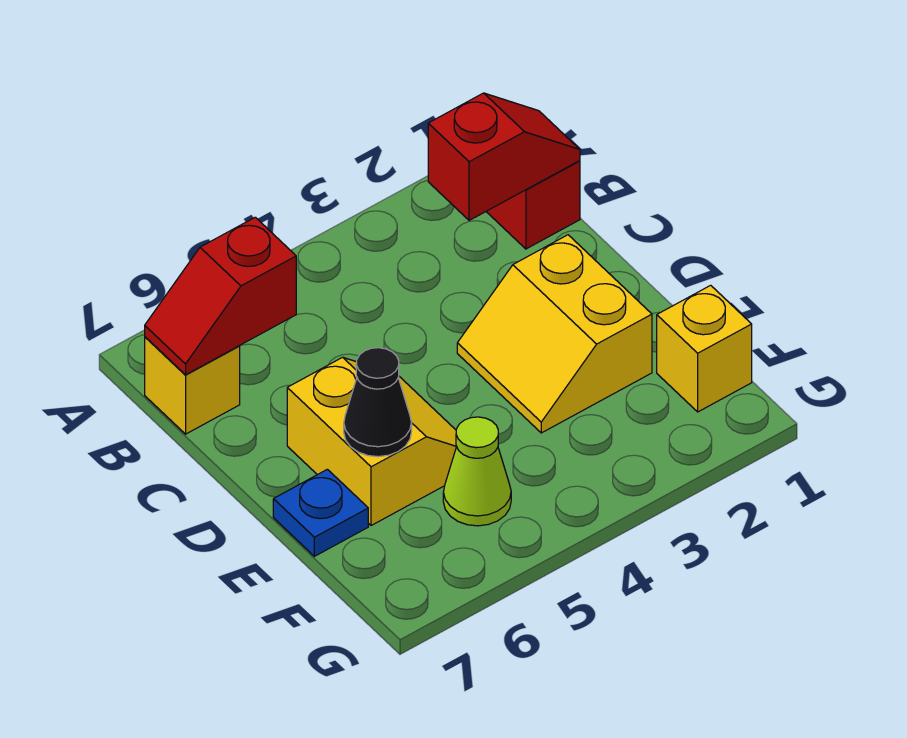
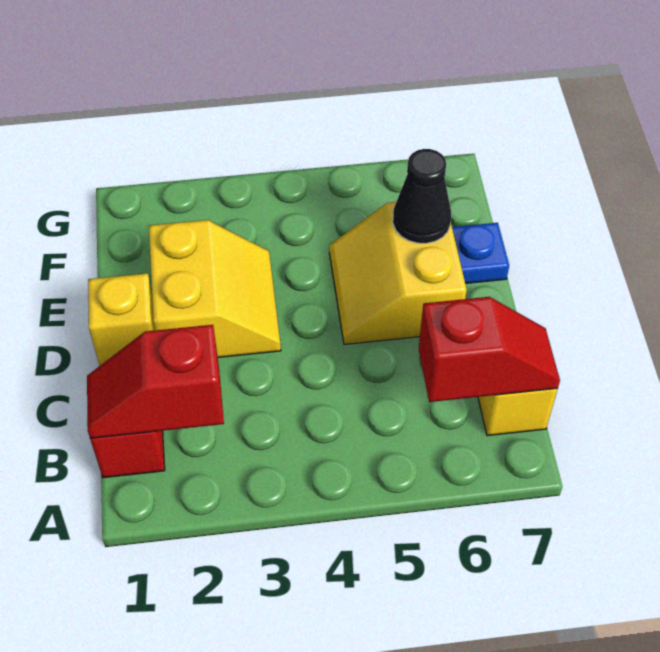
yellow 1x1 brick [657,285,752,412] -> yellow 1x1 brick moved to [88,273,155,366]
lime 1x1 cone [443,417,511,526] -> none

